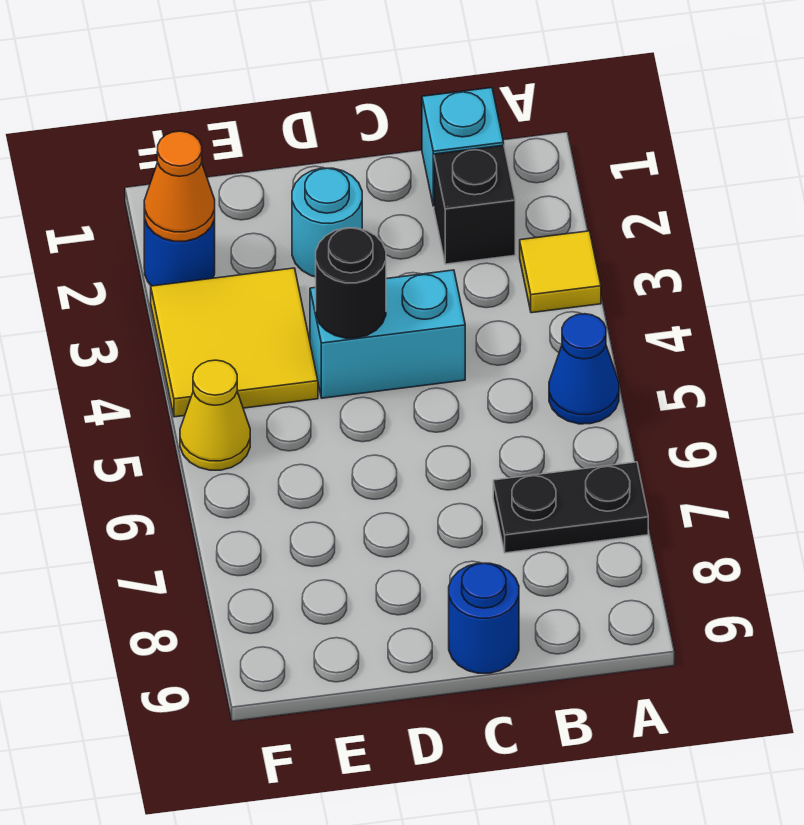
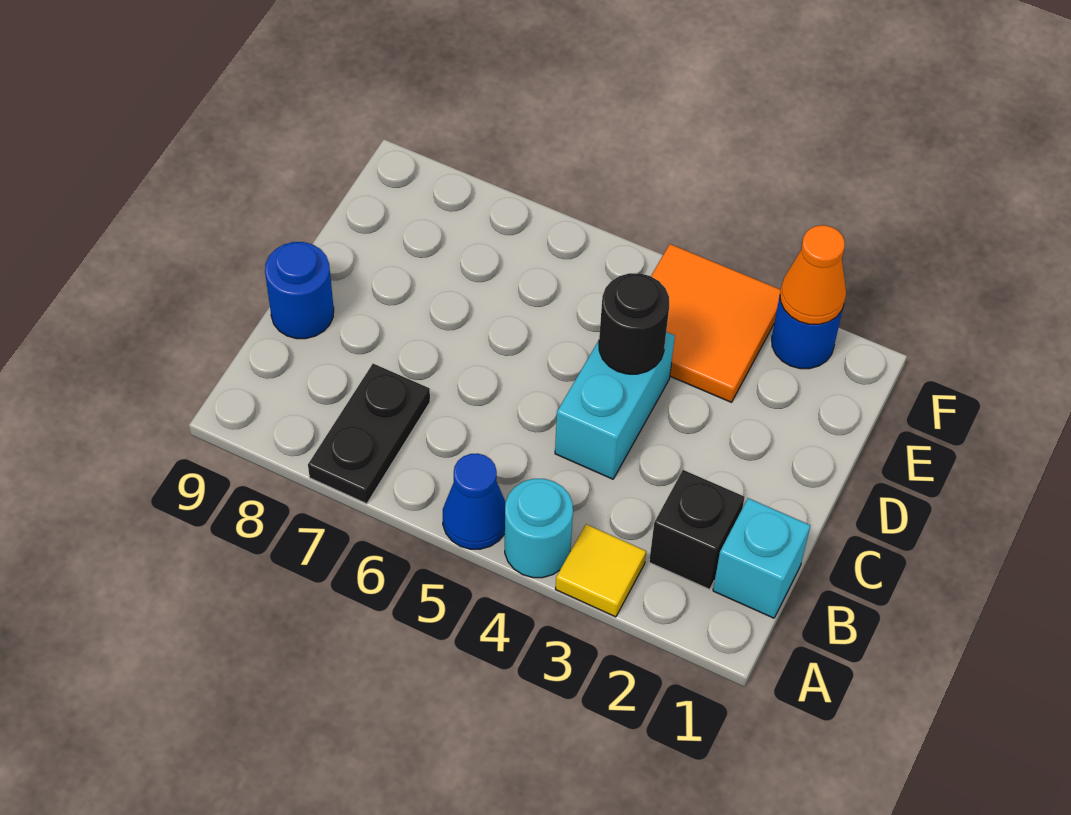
cyan 1x1 round brick [292,168,362,277] -> cyan 1x1 round brick moved to [505,479,573,578]
yellow 2x2 tile [151,268,318,417] -> orange 2x2 tile [651,244,781,402]
yellow 1x1 cone [180,360,250,470] -> none

